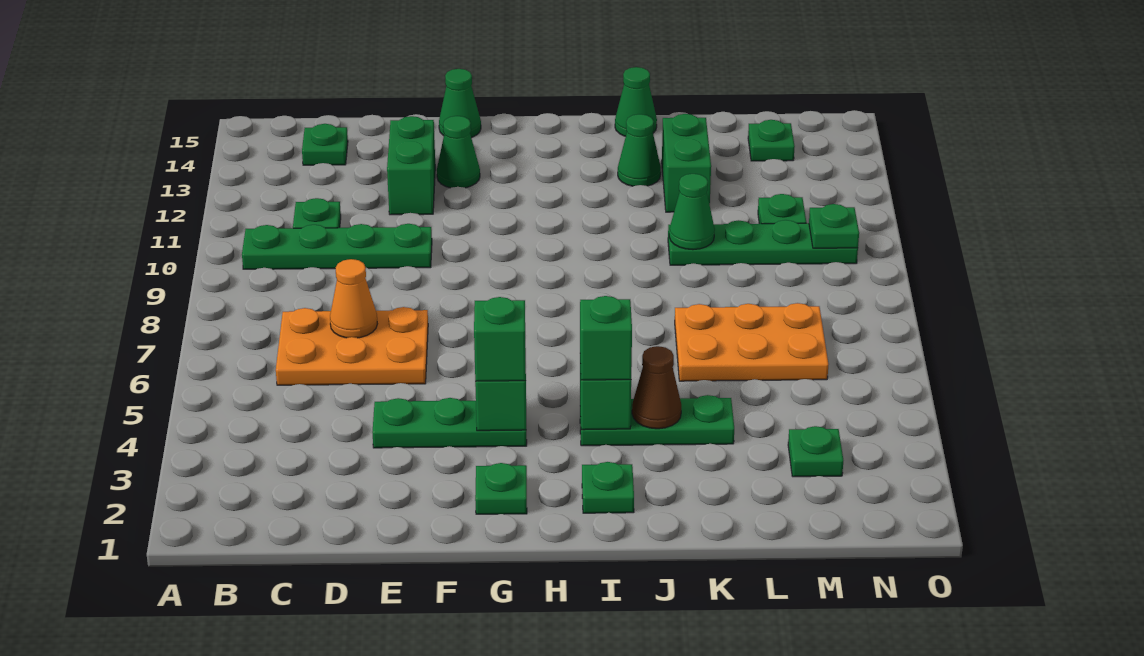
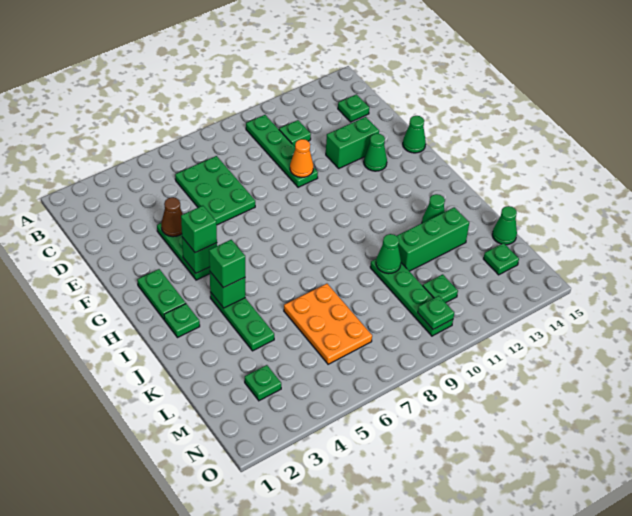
orange 2x3 plate [276,307,428,385] -> green 2x3 plate [175,156,255,225]
orange 1x1 cone [330,259,377,338] -> orange 1x1 cone moved to [290,139,313,177]
green 1x1 plate [475,463,527,514] -> green 1x2 plate [137,269,186,319]
brown 1x1 cone [632,346,681,429] -> brown 1x1 cone moved to [161,197,183,237]
green 1x1 cone [615,67,657,136] -> green 1x1 cone moved to [492,206,517,245]
green 1x2 brick [662,114,711,212] -> green 1x3 brick [397,207,469,271]

